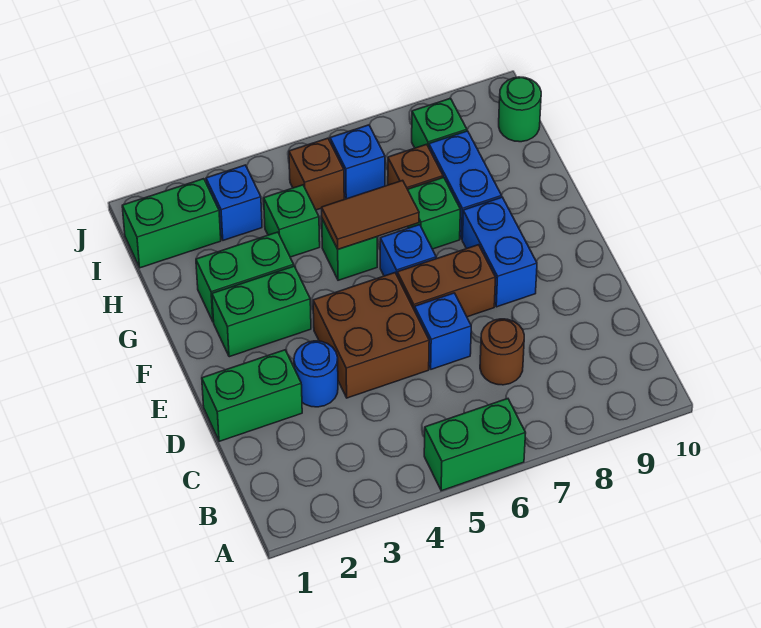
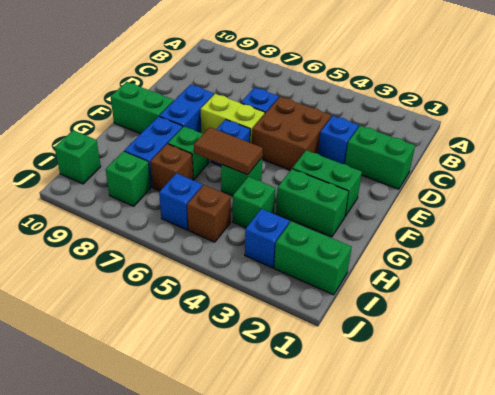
green 1x2 brick [424,399,526,491] -> green 1x2 brick moved to [111,82,174,134]
brown 1x1 round brick [480,319,524,385] -> none
blue 1x1 round brick [294,341,338,407] -> blue 1x1 brick [318,116,359,164]
brown 1x2 brick [397,245,496,317] -> lime 1x2 brick [201,94,265,143]
green 1x1 round brick [499,77,541,142] -> green 1x1 brick [55,130,101,184]

